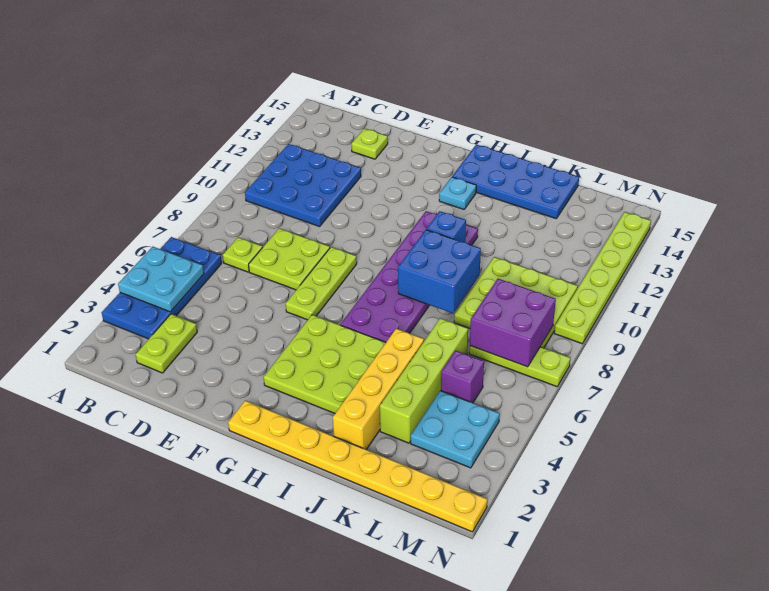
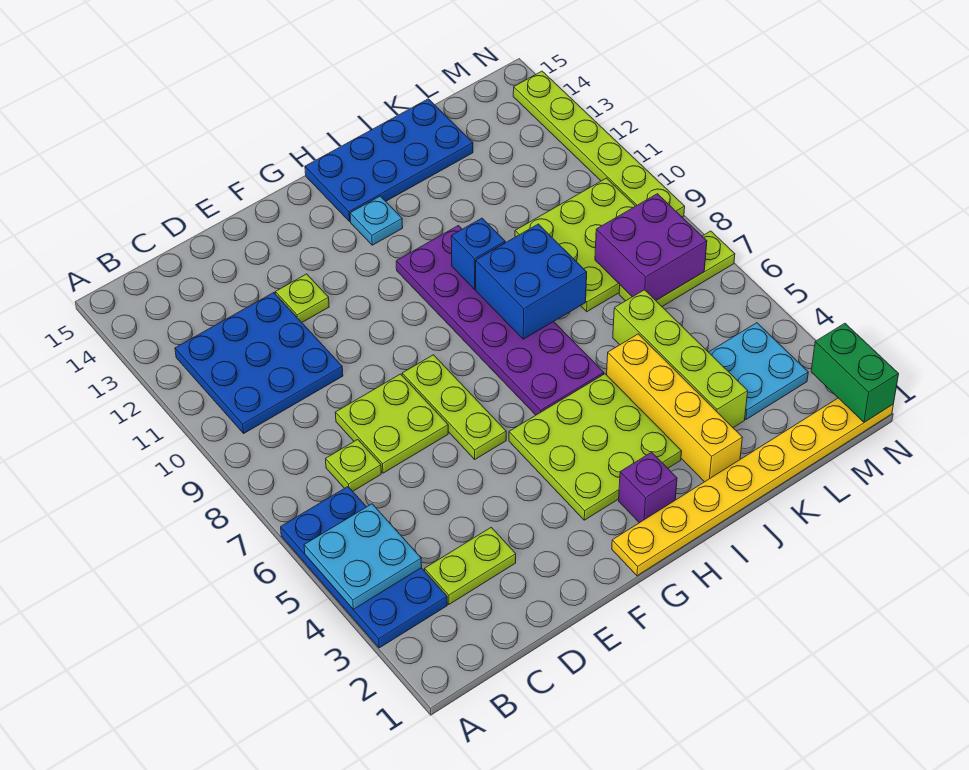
lime 1x2 plate [136,314,197,373] -> lime 1x2 plate turned to [425,527,516,604]
lime 1x1 plate [351,129,388,159] -> lime 1x1 plate moved to [275,274,329,322]
purple 1x1 brick [441,351,484,403] -> purple 1x1 brick moved to [619,452,677,523]
none -> green 1x2 brick [811,323,899,422]

